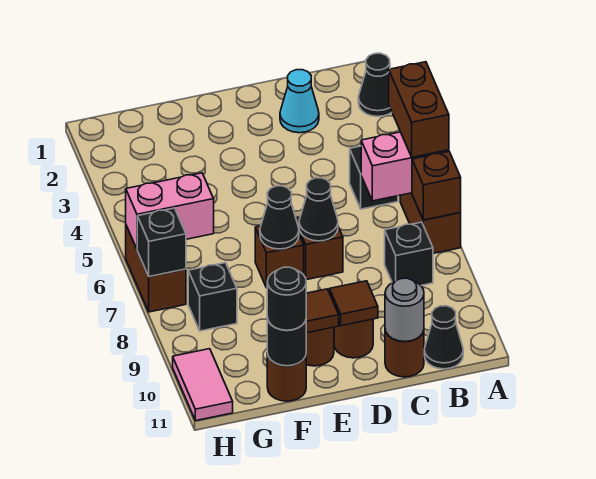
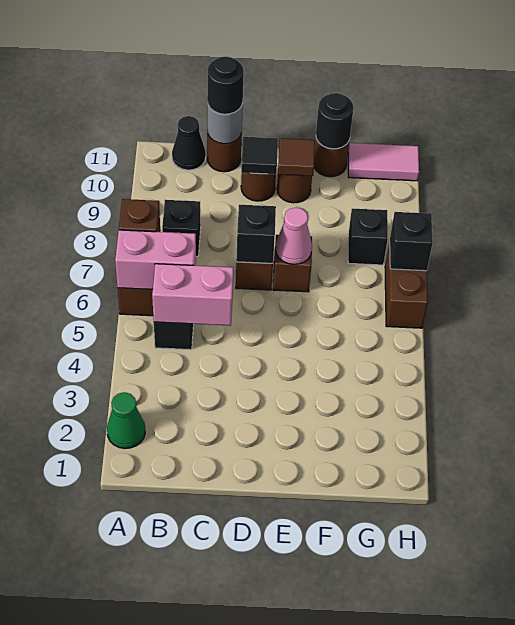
black 1x1 cone [358,53,392,116] -> green 1x1 cone [107,392,145,449]
brown 1x2 brick [389,62,449,157] -> none
cyan 1x1 cone [280,70,319,133] -> none
black 1x1 cone [299,178,338,241] -> black 1x1 brick [236,205,276,263]
brown 1x1 tile [329,281,378,326] -> black 1x1 tile [241,137,278,174]
black 1x1 cone [260,186,299,249] -> pink 1x1 cone [275,207,312,264]
black 1x1 round brick [267,267,306,330] -> black 1x1 round brick moved to [207,56,244,114]
pink 1x2 brick [126,173,214,249] -> pink 1x2 brick moved to [152,264,233,326]
pink 1x2 tile [173,349,233,421] -> pink 1x2 tile turned to [348,143,419,181]

